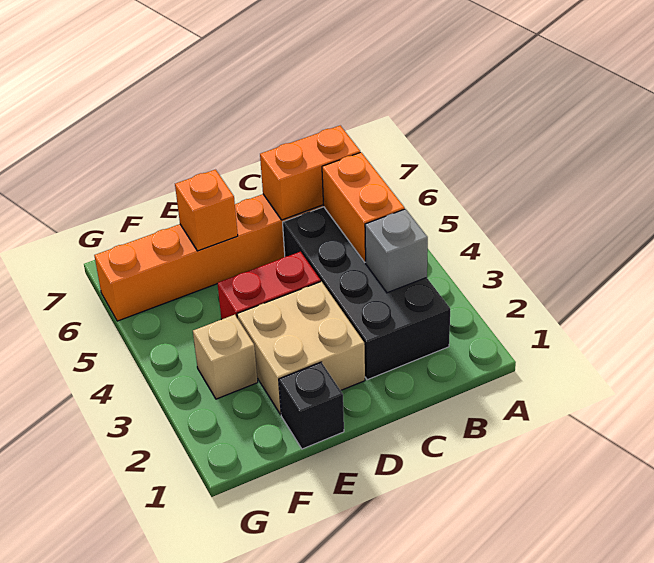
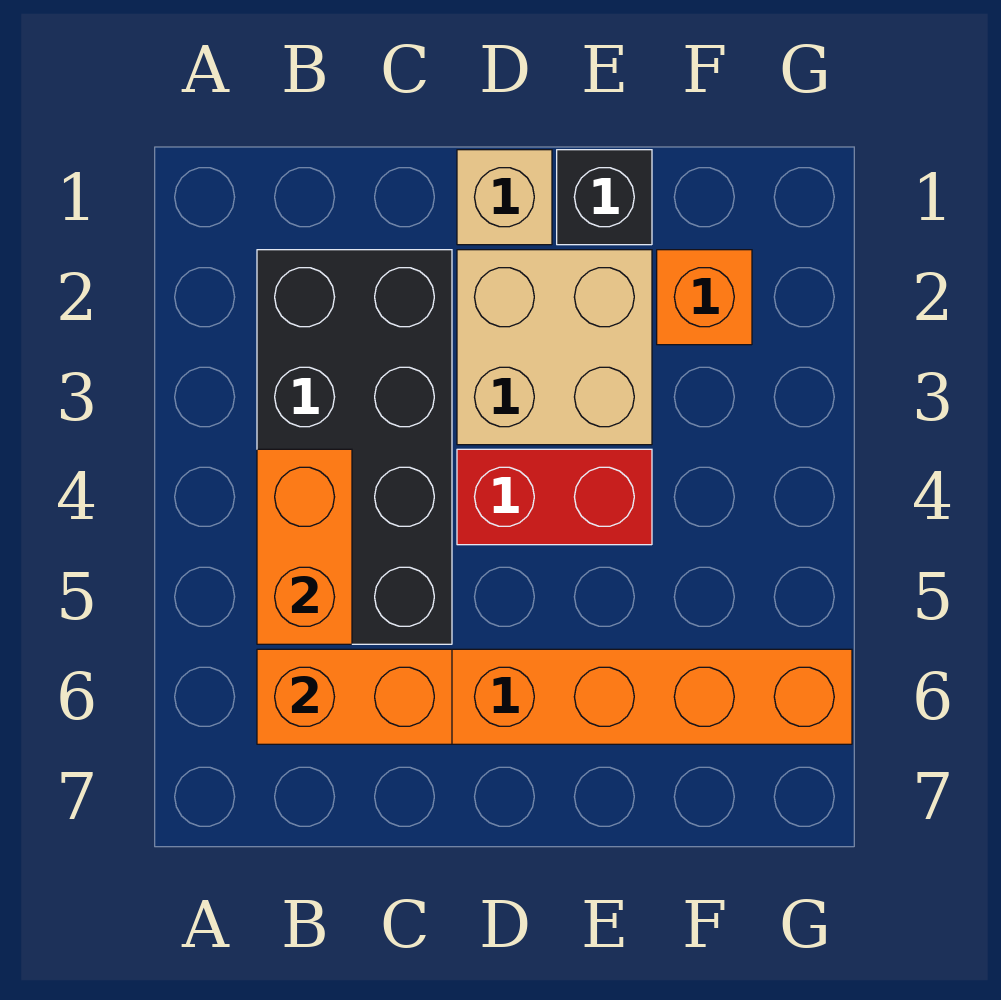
grey 1x1 brick [365,209,428,293] -> none
orange 1x1 brick [175,170,238,251] -> orange 1x1 brick moved to [657,250,752,345]
tan 1x1 brick [193,315,258,399] -> tan 1x1 brick moved to [457,150,552,245]

